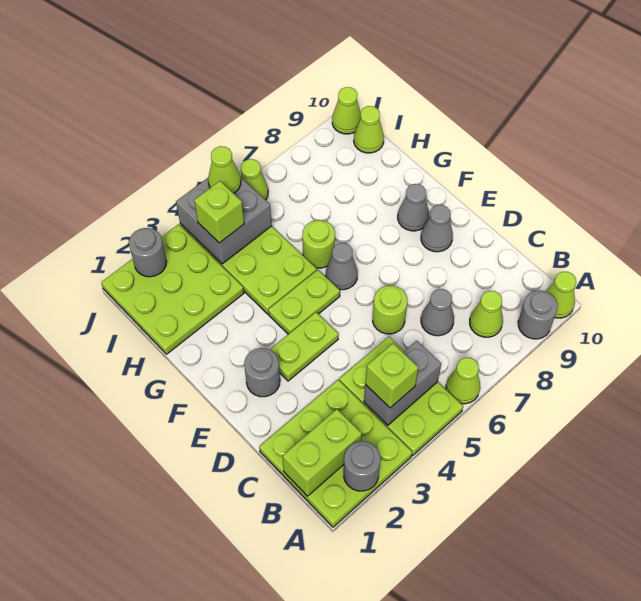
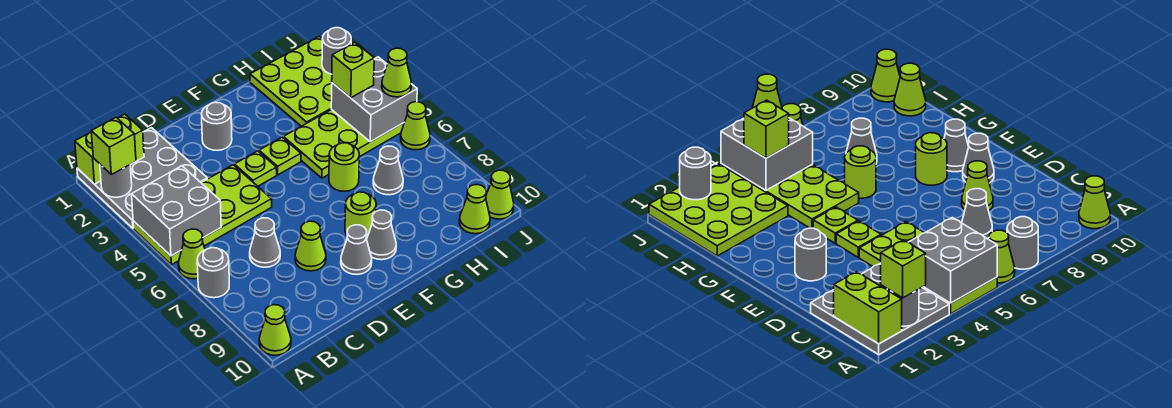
lime 3x3 plate [259,380,412,527] -> grey 3x3 plate [77,128,207,228]
lime 2x3 plate [339,337,463,455] -> lime 2x4 plate [133,165,272,265]
grey 1x1 round brick [518,291,558,339] -> grey 1x1 round brick moved to [197,248,229,298]
lime 1x2 brick [283,409,362,496] -> lime 1x2 brick turned to [75,114,144,184]
grey 1x2 brick [364,341,441,425] -> grey 2x2 brick [132,166,221,256]
lime 1x1 brick [365,343,418,408] -> lime 1x1 brick moved to [91,118,136,175]
lime 1x1 cone [470,291,503,337] -> lime 1x1 cone moved to [295,221,326,271]
lime 1x1 round brick [373,286,407,334] -> lime 1x1 round brick moved to [345,192,376,239]
lime 1x2 plate [270,312,338,381] -> lime 1x1 plate [234,151,277,186]
lime 1x2 plate [268,270,340,334] -> lime 1x1 plate [259,137,301,175]
grey 1x1 cone [326,243,358,290] -> grey 1x1 cone moved to [373,146,403,195]

